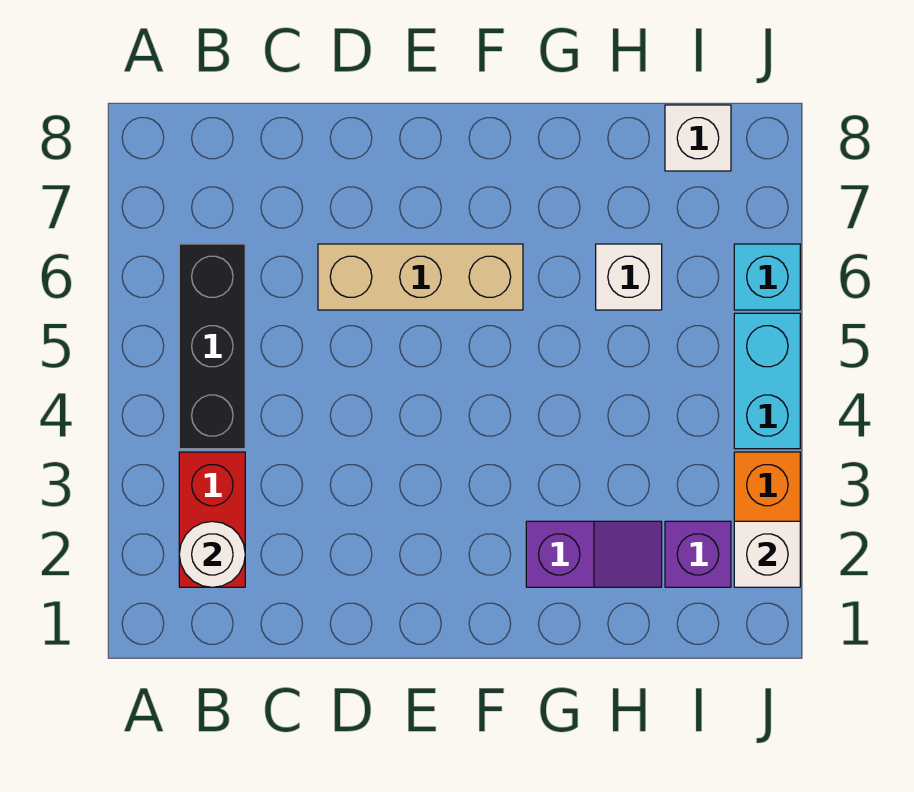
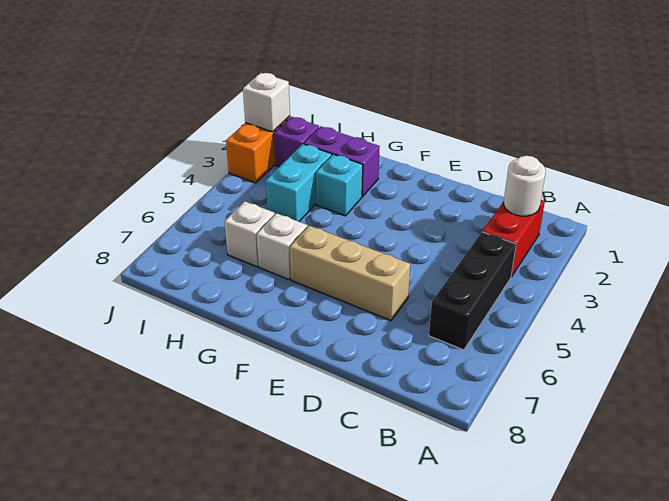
purple 1x2 slope [526,521,662,587] -> purple 1x2 brick [304,126,380,196]
white 1x1 brick [665,105,731,171] -> white 1x1 brick moved to [257,213,307,279]
cyan 1x2 brick [734,313,800,449] -> cyan 1x2 brick moved to [266,144,332,221]
cyan 1x1 brick [734,244,800,310] -> cyan 1x1 brick moved to [316,154,363,216]

